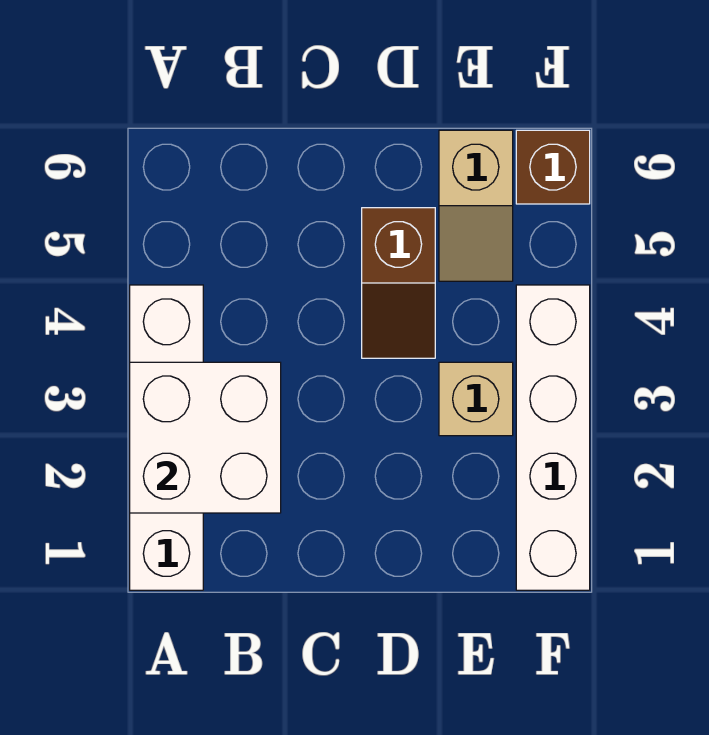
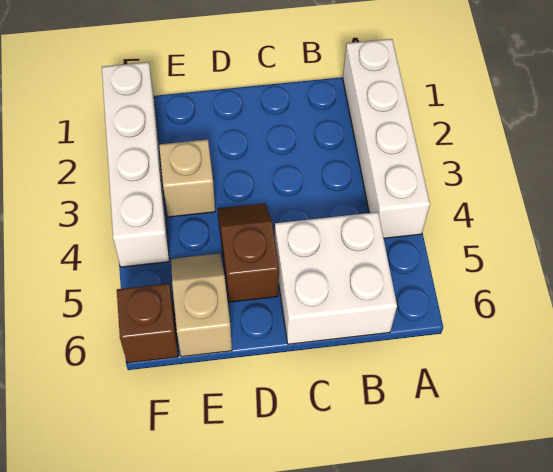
white 2x2 brick [130,362,281,513] -> white 2x2 brick moved to [275,212,397,344]

